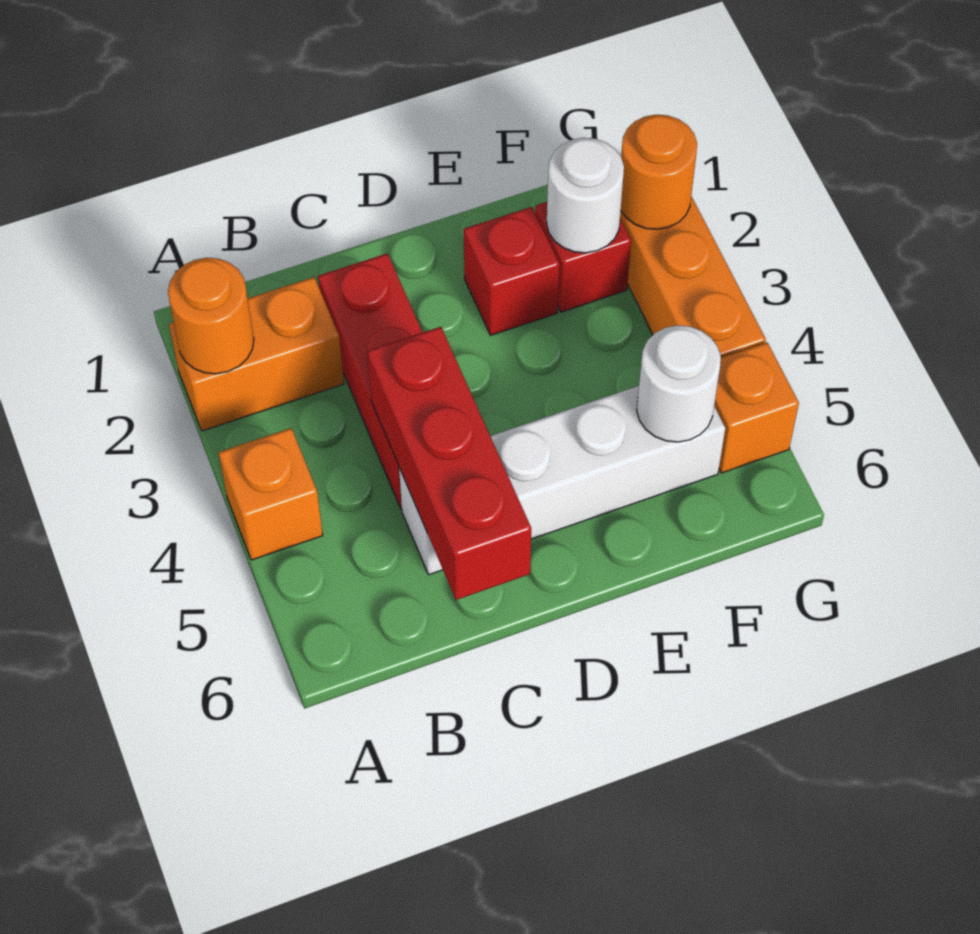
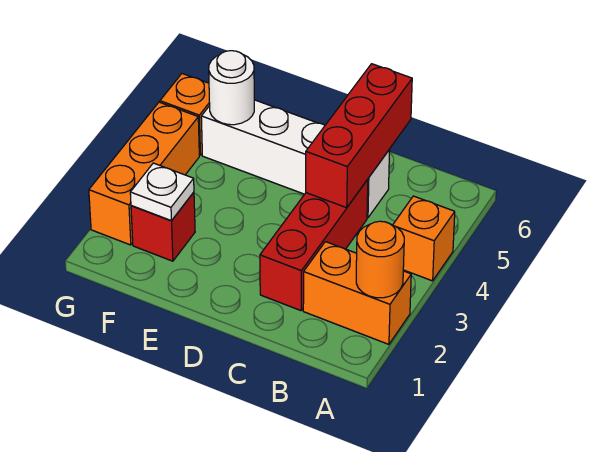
red 1x1 brick [464,207,559,335] -> none
white 1x1 round brick [547,138,624,253] -> white 1x1 plate [130,163,194,221]
orange 1x1 round brick [621,115,697,229] -> none

